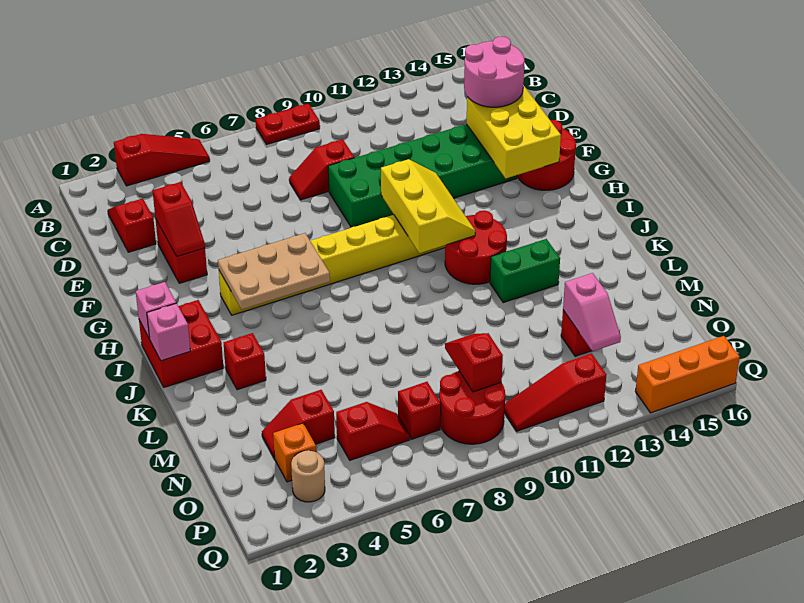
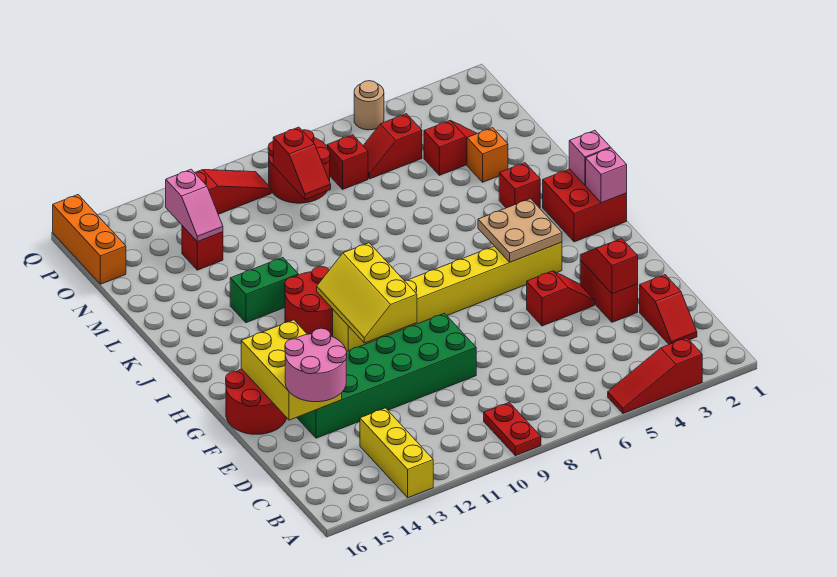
red 1x2 plate [255,104,320,145] -> red 1x2 plate turned to [484,403,541,456]
none -> yellow 1x3 brick [360,408,433,498]
red 1x2 slope [289,139,354,200] -> red 1x2 slope moved to [527,271,595,326]
tan 2x3 plate [218,233,330,309] -> tan 2x2 plate [478,199,562,262]
pink 1x2 slope [563,273,621,351] -> pink 1x2 slope turned to [166,169,223,242]
orange 1x1 brick [273,423,316,482] -> orange 1x1 brick moved to [467,128,508,182]
tan 1x1 round brick [291,450,325,502] -> tan 1x1 round brick moved to [354,81,384,130]
orange 1x3 brick [635,336,740,413] -> orange 1x3 brick turned to [53,195,126,284]

